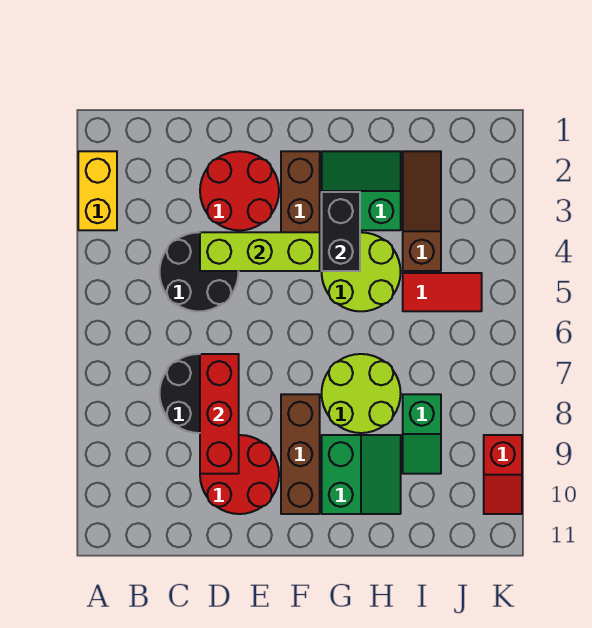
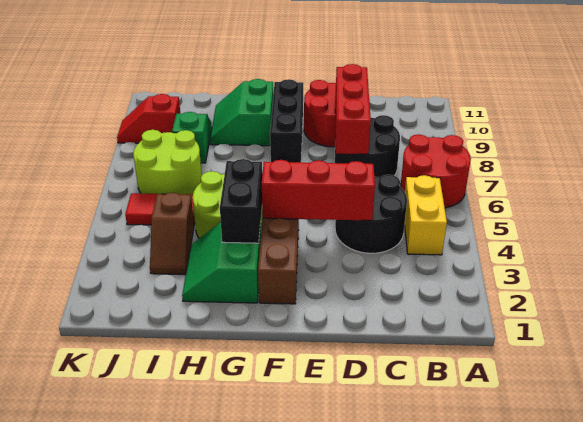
yellow 1x2 brick [78,151,117,230] -> yellow 1x2 brick moved to [405,175,447,255]
red 2x2 round brick [200,151,279,230] -> red 2x2 round brick moved to [401,134,471,208]
lime 1x3 brick [200,232,320,271] -> red 1x3 brick [262,160,375,221]
brown 1x3 brick [281,394,320,514] -> black 1x3 brick [270,79,303,162]
green 2x2 slope [322,151,401,230] -> green 2x2 slope turned to [182,222,261,303]
lime 2x2 round brick [322,354,401,433] -> lime 2x2 round brick moved to [133,130,202,195]
brown 1x3 slope [403,151,441,271] -> brown 1x2 slope [150,193,194,275]
red 1x2 slope [484,435,522,514] -> red 1x2 slope turned to [117,94,180,143]

